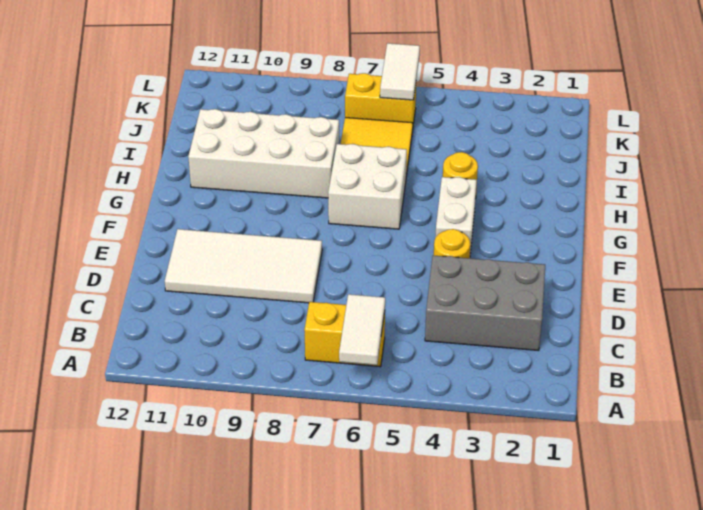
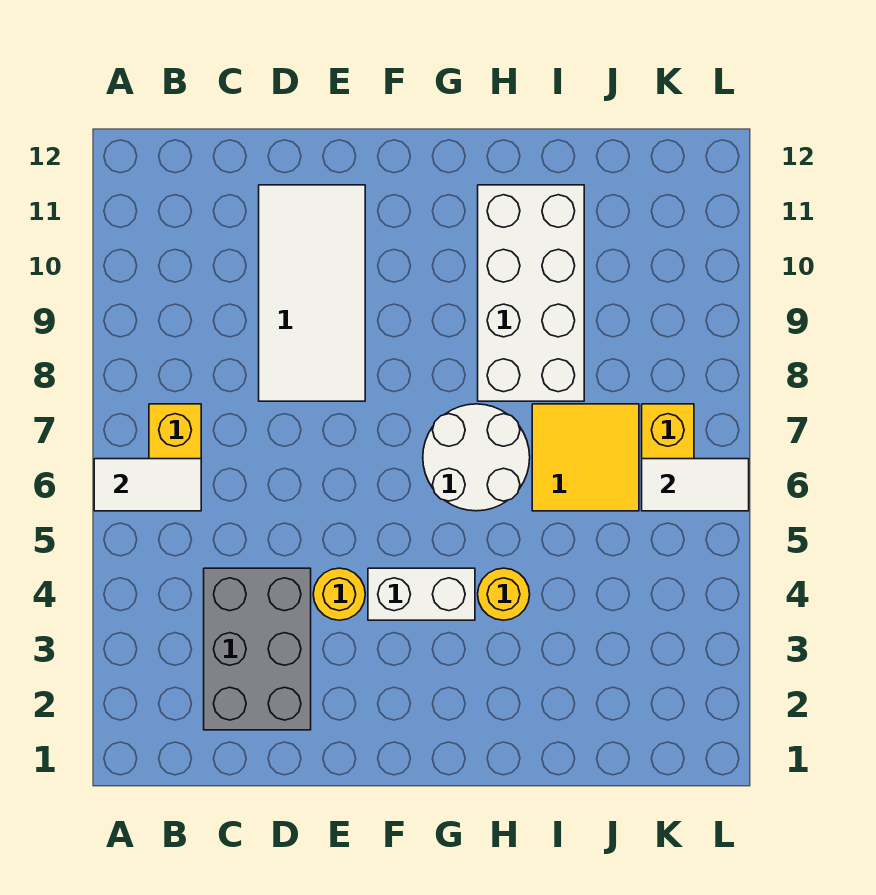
white 2x2 brick [328,144,407,229] -> white 2x2 round brick [423,404,530,511]

